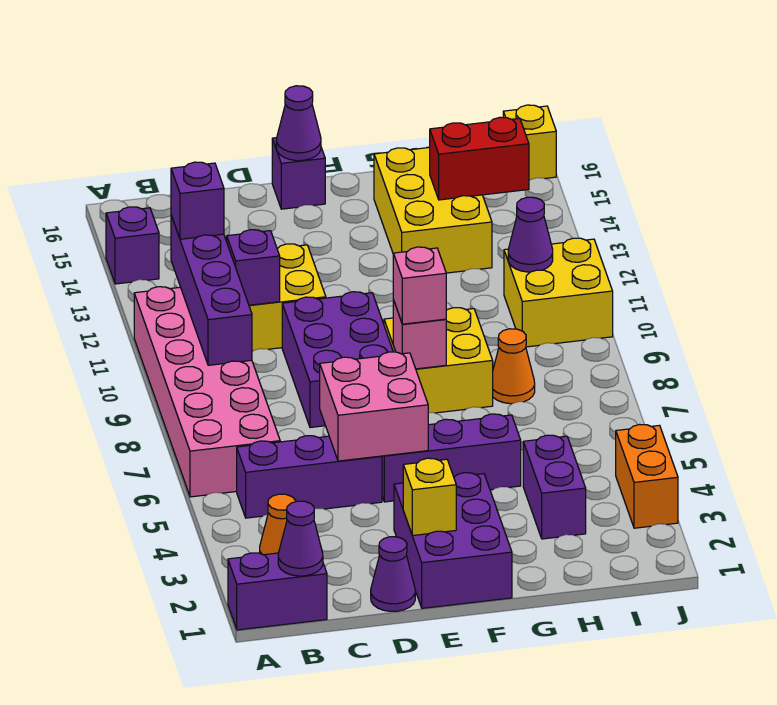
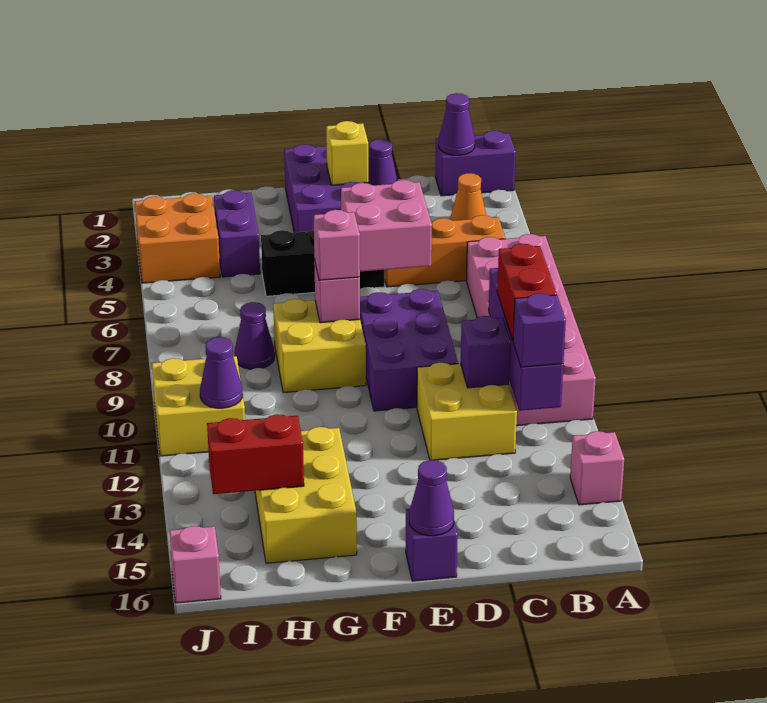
purple 1x1 brick [106,207,159,284] -> pink 1x1 brick [570,431,624,505]
purple 1x3 brick [237,436,382,518] -> orange 1x3 brick [385,215,505,287]
none -> red 1x2 brick [497,244,557,341]
purple 1x3 brick [382,414,521,502] -> black 1x3 brick [261,230,385,296]
orange 1x1 cone [493,329,535,404] -> purple 1x1 cone [234,302,275,369]
orange 1x2 brick [616,424,678,528] -> orange 2x2 brick [135,193,220,283]
yellow 1x1 brick [503,105,556,180] -> pink 1x1 brick [169,526,221,603]

